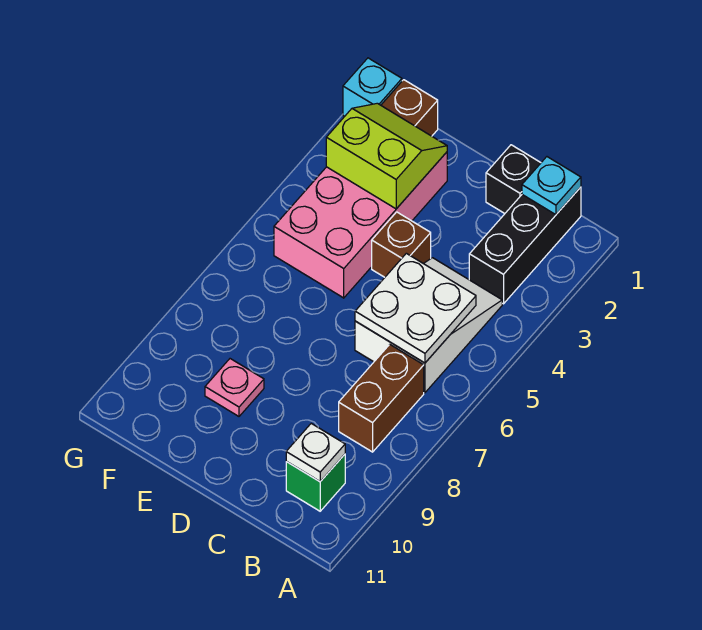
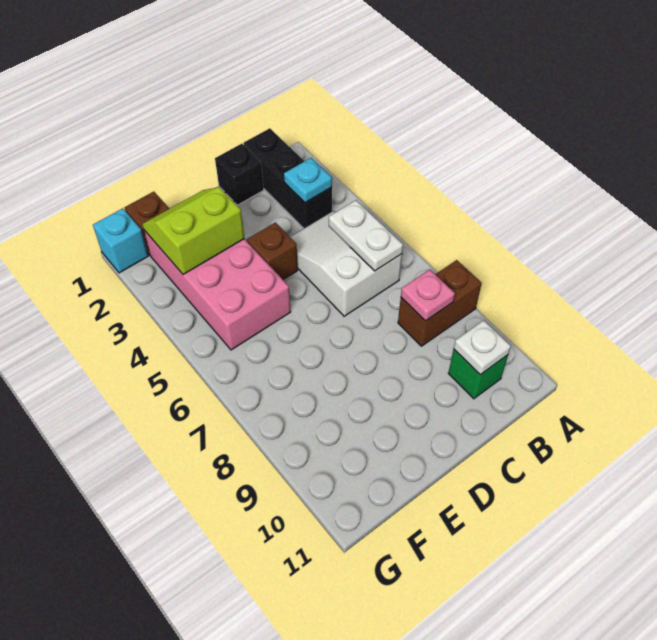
cyan 1x1 plate [522,157,581,215] -> cyan 1x1 plate moved to [284,158,332,203]
white 2x2 plate [355,253,476,363] -> white 1x2 plate [329,200,403,271]
brown 1x2 brick [339,344,424,452] -> brown 1x2 brick turned to [398,260,482,346]
pink 1x1 plate [205,359,264,416] -> pink 1x1 plate moved to [401,270,455,321]

